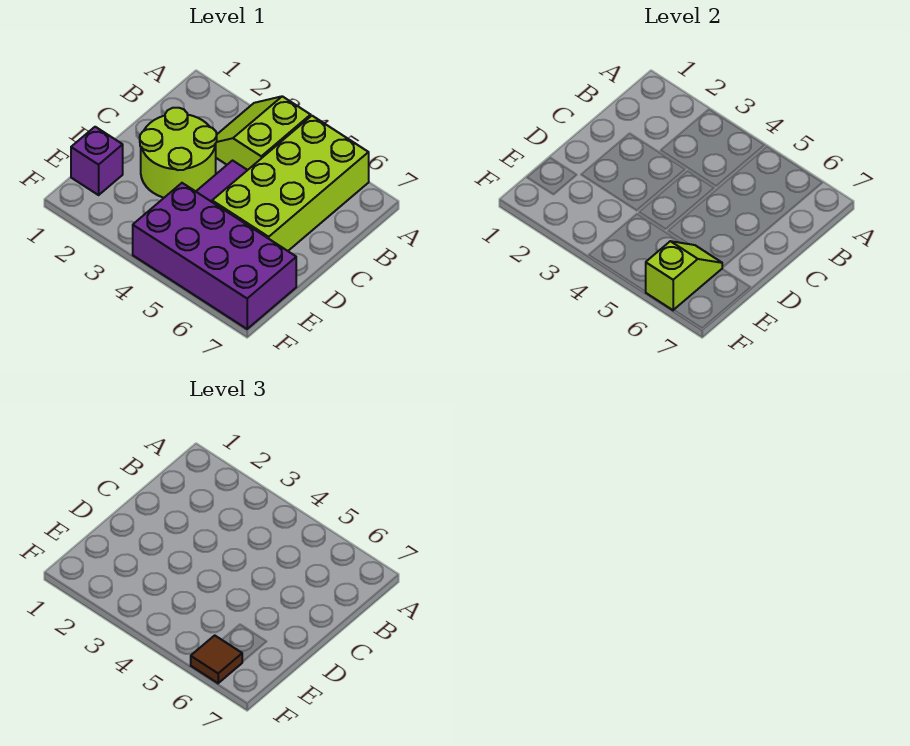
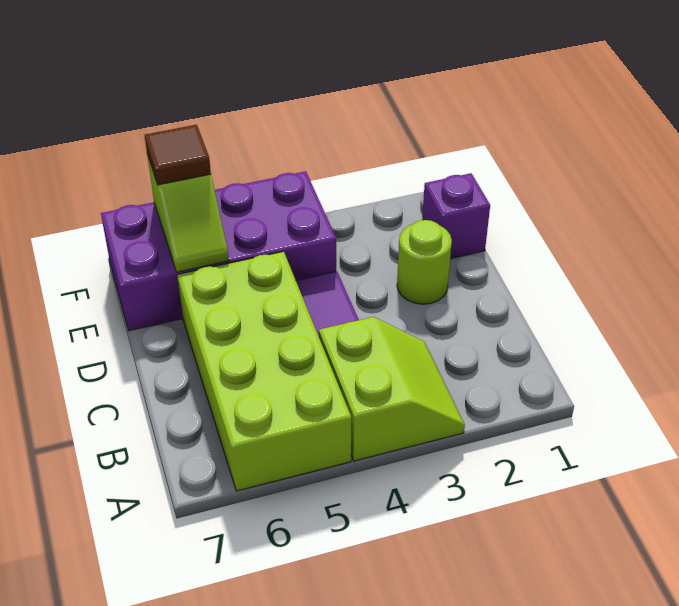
lime 2x2 round brick [140,108,217,198] -> lime 1x1 round brick [397,220,452,304]

